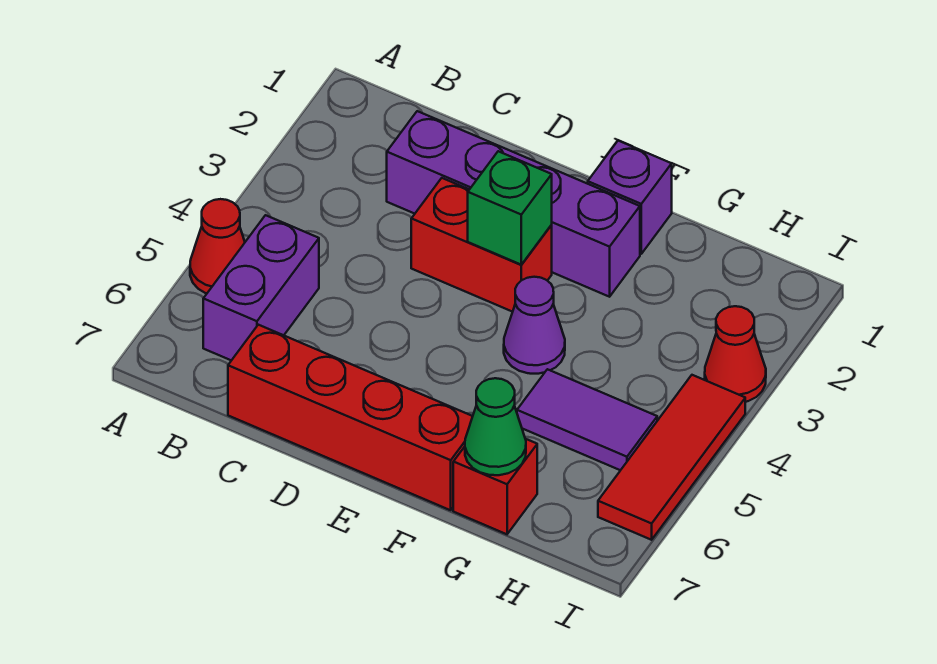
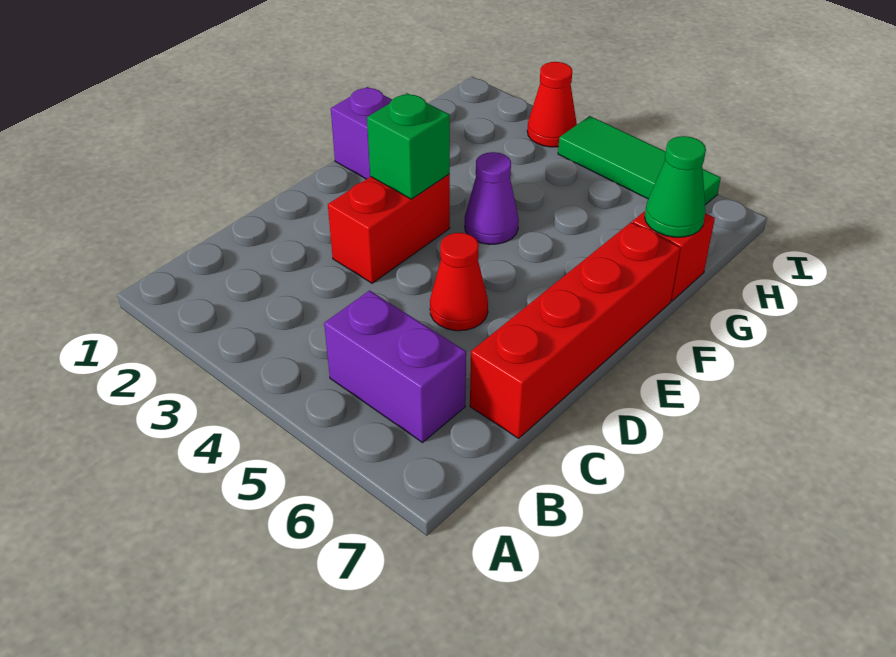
red 1x1 cone [190,199,245,294] -> red 1x1 cone moved to [430,233,488,331]
purple 1x4 brick [387,111,640,297] -> none
purple 1x2 tile [517,369,657,470] -> none
red 1x3 tile [598,375,745,540] -> green 1x3 tile [558,116,721,205]

